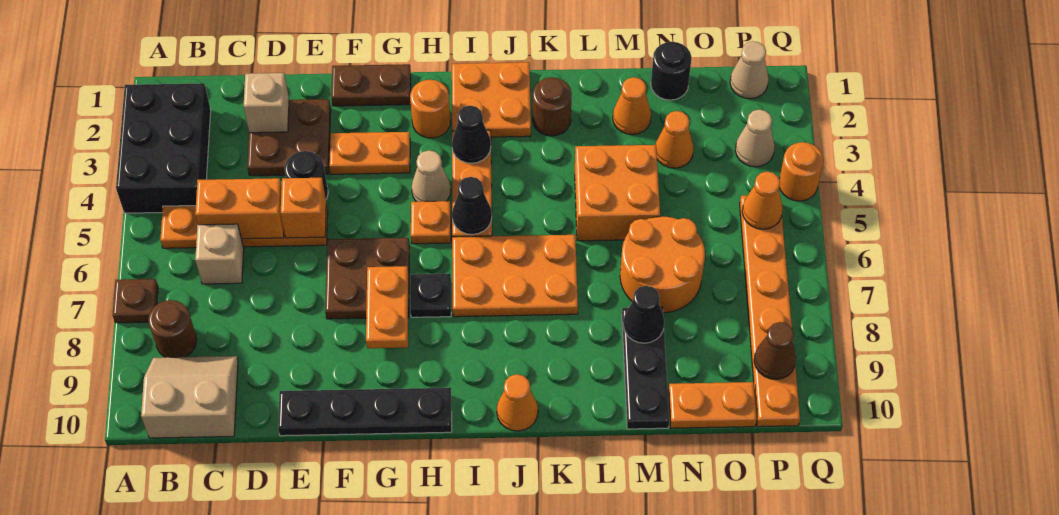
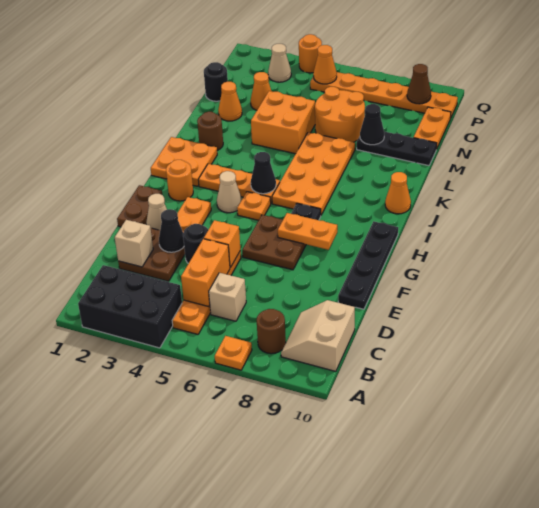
brown 1x1 plate [113,279,158,323] -> orange 1x1 plate [215,336,252,370]
black 1x1 cone [452,106,491,163] -> black 1x1 cone moved to [159,209,184,252]
orange 2x3 plate [452,235,578,317] -> orange 2x4 plate [272,132,355,215]
tan 1x1 cone [730,41,769,99] -> tan 1x1 cone moved to [146,194,167,230]

